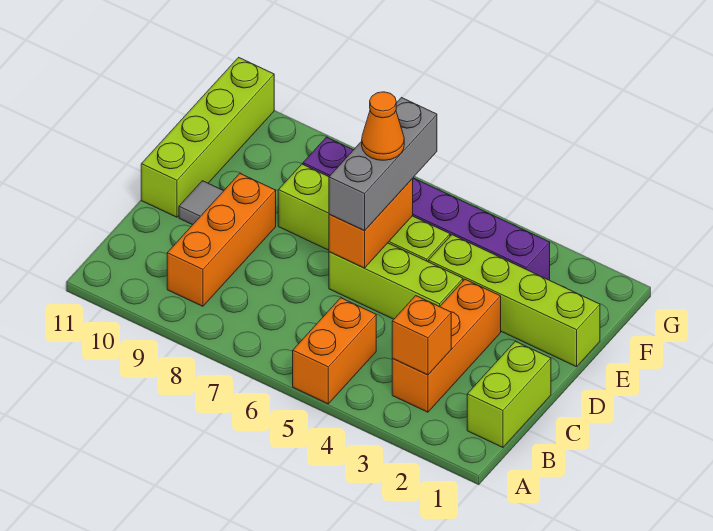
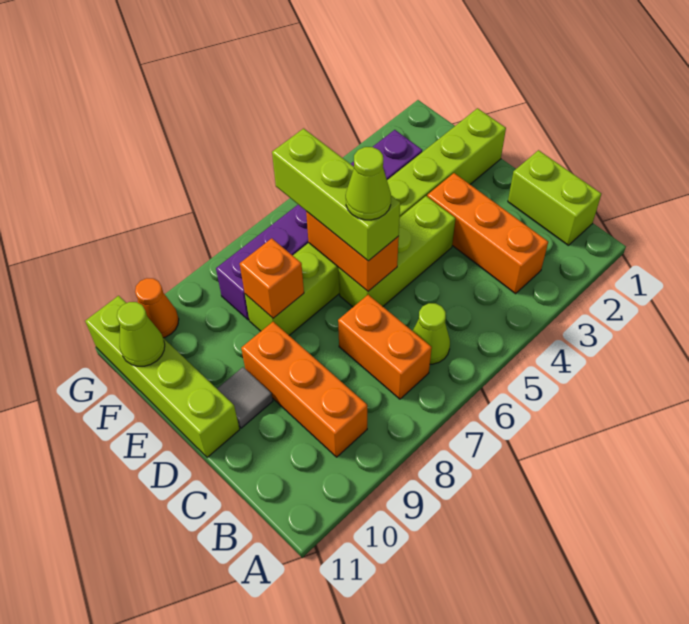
orange 1x2 brick [293,298,376,404] -> orange 1x2 brick moved to [338,295,432,399]
orange 1x1 brick [392,296,451,375] -> orange 1x1 brick moved to [240,238,304,318]
none -> lime 1x1 cone [413,303,450,364]
grey 1x3 brick [329,98,437,231] -> lime 1x3 brick [272,128,400,261]
none -> lime 1x1 cone [346,147,391,220]
orange 1x1 cone [362,92,404,160] -> orange 1x1 cone moved to [135,278,179,338]
none -> lime 1x1 cone [117,302,165,366]

